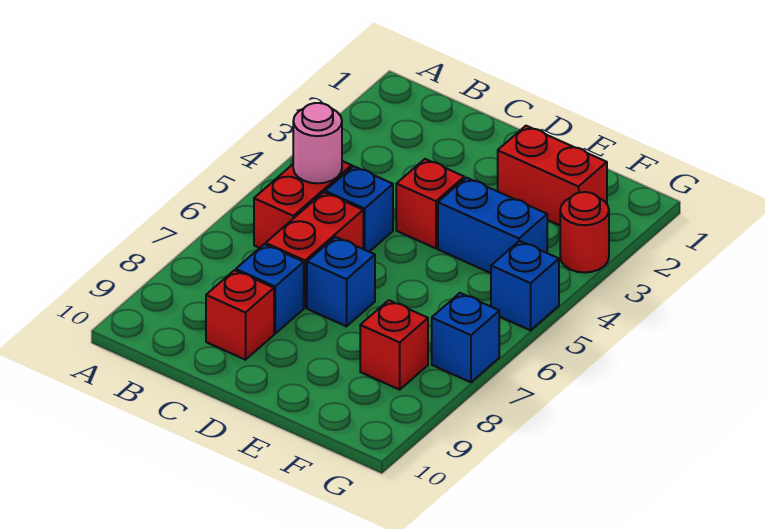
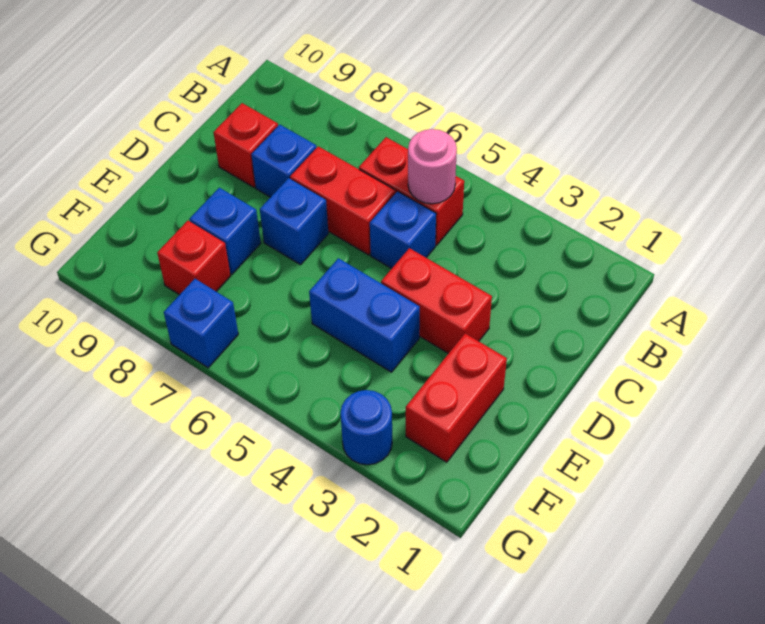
red 1x1 brick [396,159,464,248] -> red 1x2 brick [381,248,492,354]
blue 1x2 brick [438,178,547,273] -> blue 1x2 brick turned to [309,258,420,372]
red 1x1 round brick [560,192,609,273] -> blue 1x1 round brick [340,390,392,465]
blue 1x1 brick [491,241,559,330] -> blue 1x1 brick moved to [190,188,261,274]

